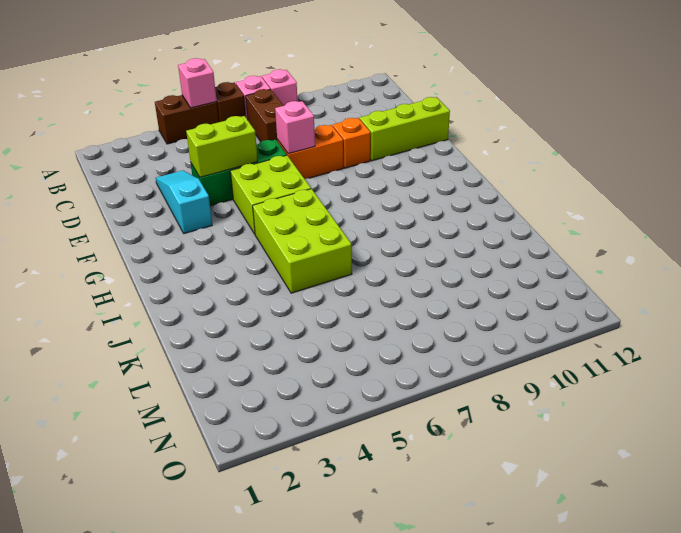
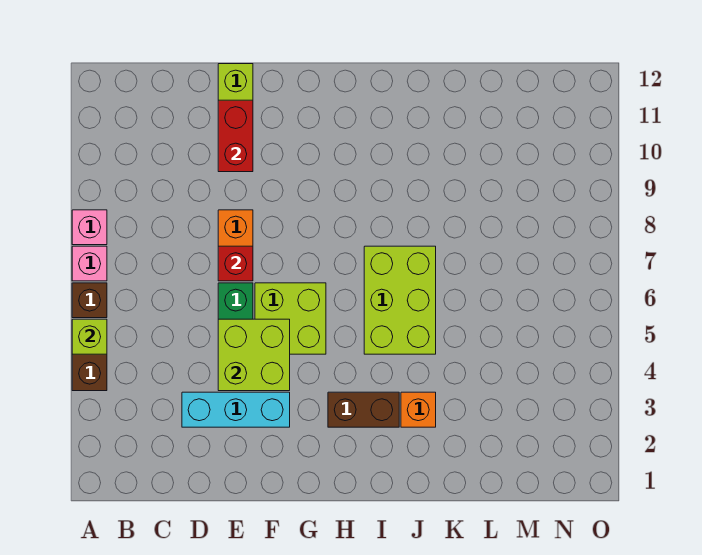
pink 1x1 brick [178,58,217,108] -> lime 1x1 brick [72,319,107,354]
brown 1x2 brick [246,89,283,142] -> brown 1x2 brick moved to [328,392,399,427]
cyan 1x3 slope [156,171,212,234] -> cyan 1x3 brick [182,392,290,427]
lime 1x2 brick [186,116,258,177] -> lime 2x2 brick [218,319,290,391]
pink 1x1 brick [275,101,315,154] -> red 1x1 brick [218,246,253,281]
orange 1x1 brick [333,118,370,168] -> orange 1x1 brick moved to [401,392,436,427]
none -> red 1x2 brick [218,100,253,172]
lime 2x3 brick [253,189,352,293] -> lime 2x3 brick turned to [364,246,436,354]

